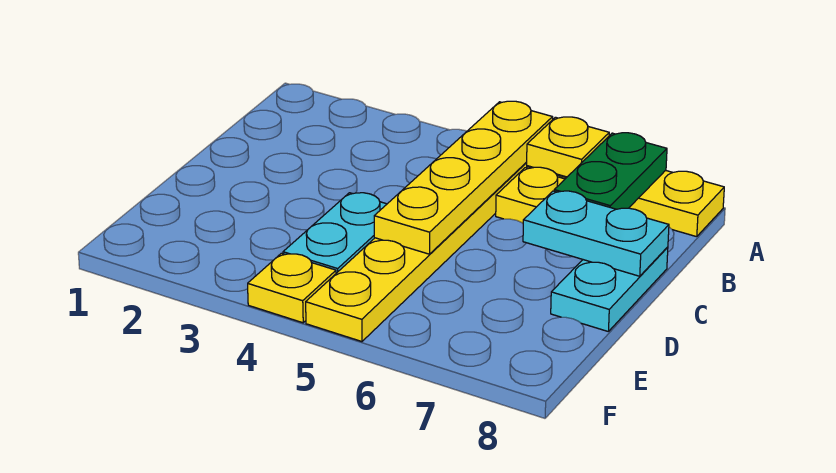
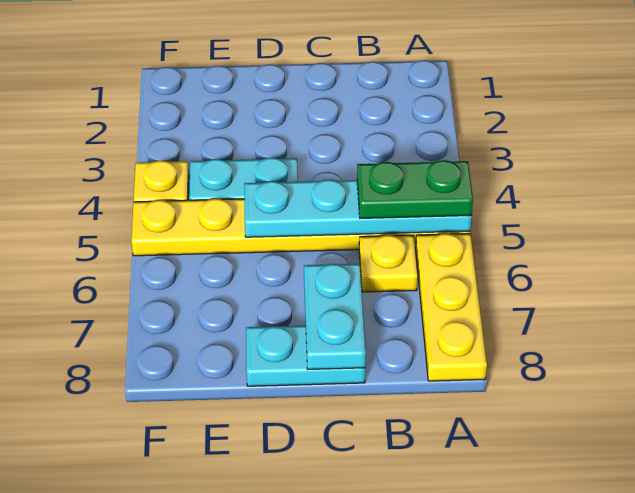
yellow 1x4 plate [374,101,553,254] -> cyan 1x4 plate [244,180,472,237]
yellow 1x1 plate [527,117,609,177] -> none
green 1x2 plate [554,133,667,209] -> green 1x2 plate moved to [357,160,473,218]

